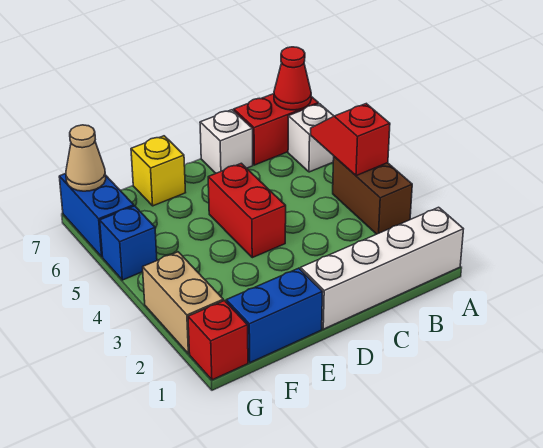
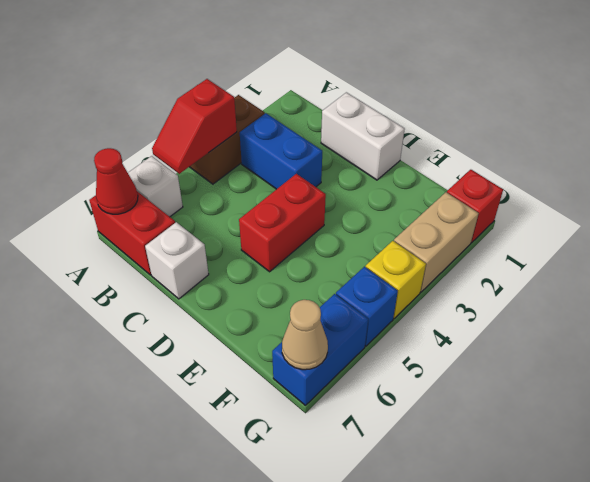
white 1x4 brick [301,207,463,329] -> white 1x2 brick [321,92,405,180]
blue 1x2 brick [226,268,322,363] -> blue 1x2 brick moved to [240,113,322,189]
yellow 1x1 brick [131,136,186,206] -> yellow 1x1 brick moved to [366,241,426,318]

